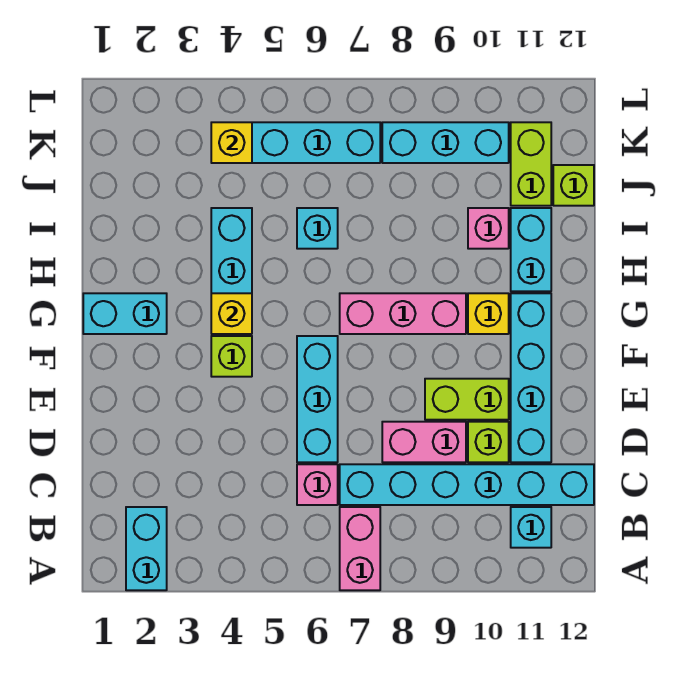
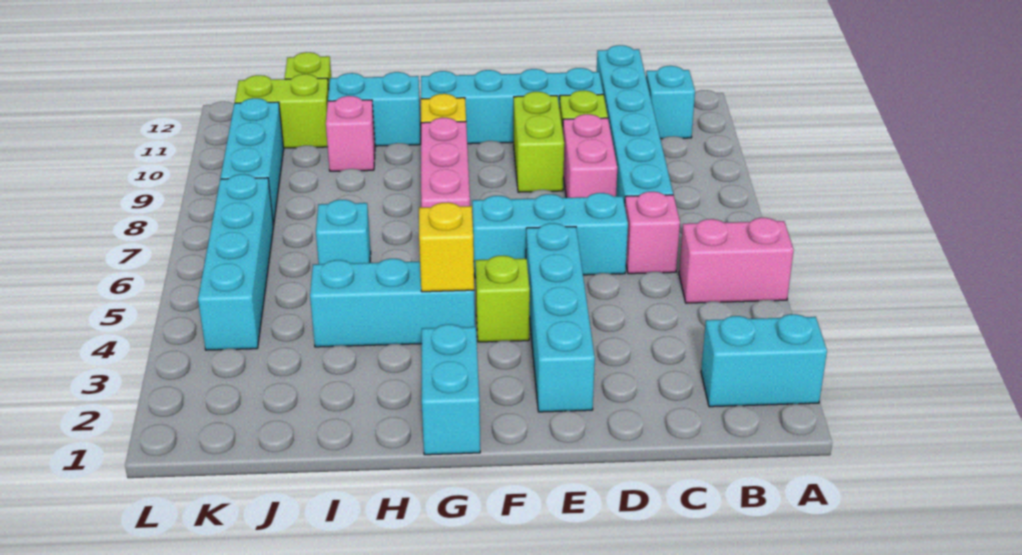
pink 1x2 brick [340,507,380,590] -> pink 1x2 brick moved to [679,218,794,303]
none -> cyan 1x4 brick [526,223,595,412]
yellow 1x1 brick [211,122,252,163] -> none

